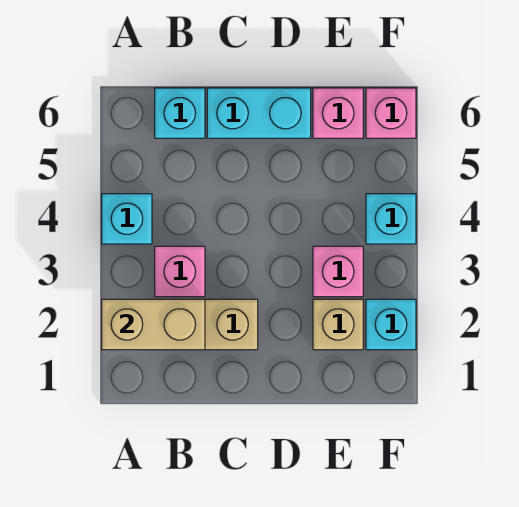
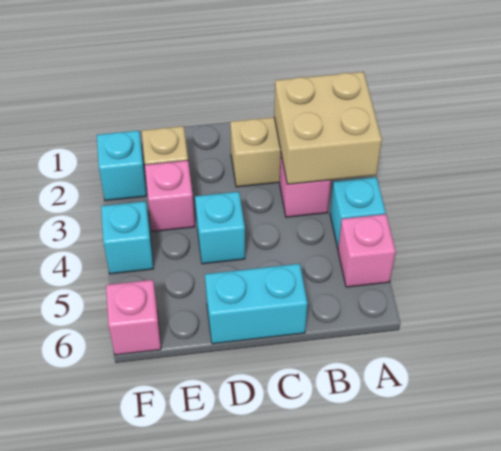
tan 1x2 brick [102,299,205,350] -> tan 2x2 brick [274,72,382,184]
cyan 1x1 brick [155,88,205,138] -> cyan 1x1 brick moved to [195,192,245,264]
pink 1x1 brick [313,88,363,138] -> pink 1x1 brick moved to [338,214,396,287]

